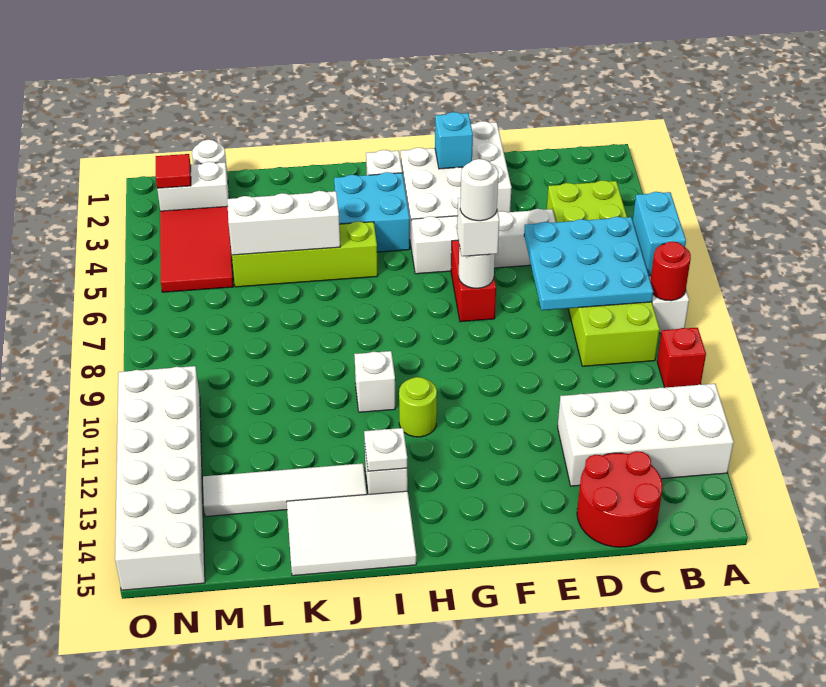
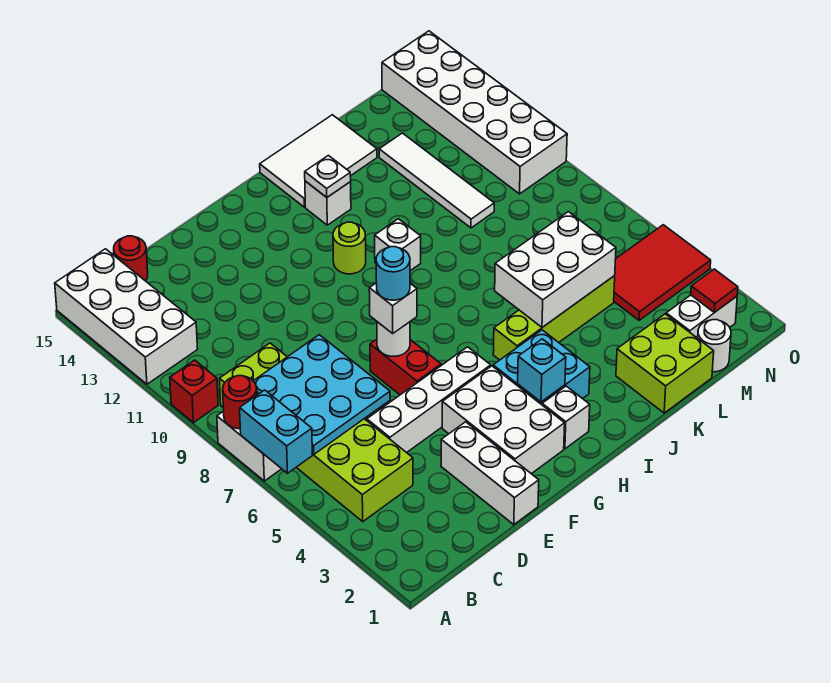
white 2x4 brick [558,384,734,486] -> white 2x4 brick turned to [55,249,198,384]
red 2x2 round brick [577,451,663,547] -> red 1x1 round brick [114,236,148,281]
cyan 1x1 brick [435,112,473,169] -> cyan 1x1 brick moved to [518,339,566,402]
white 1x1 round brick [460,159,499,221] -> cyan 1x1 round brick [376,247,410,300]
white 1x3 brick [227,191,340,255] -> white 2x3 brick [495,212,616,327]
white 1x4 tile [203,463,367,517] -> white 1x4 tile turned to [379,133,494,228]
none -> lime 2x2 brick [616,314,714,413]
red 2x3 tile [160,206,233,292] -> red 2x3 tile turned to [614,225,711,320]

